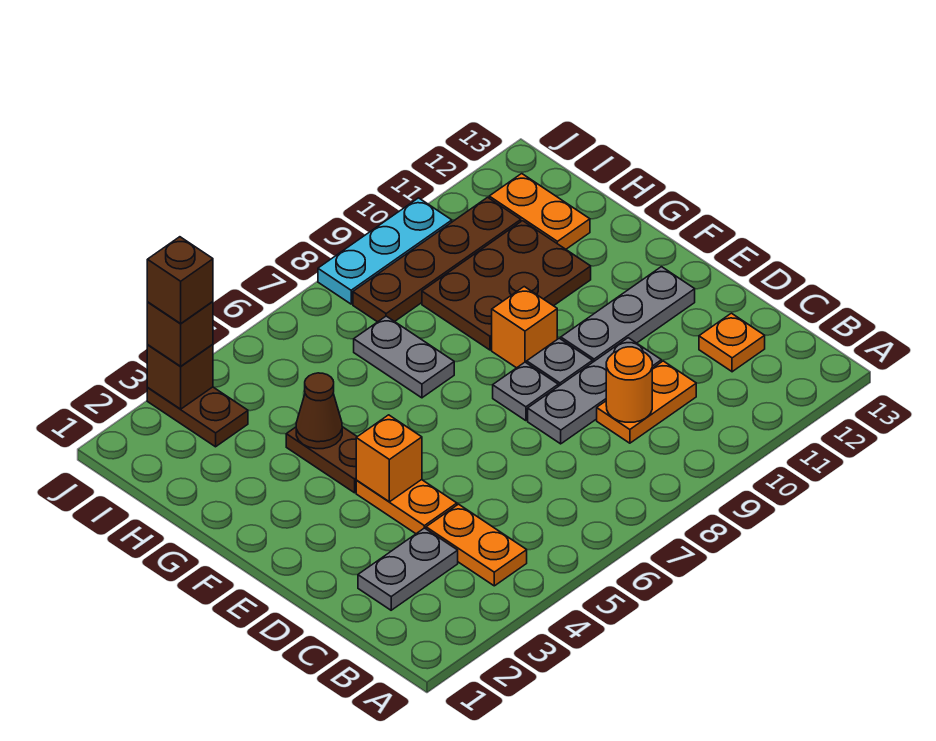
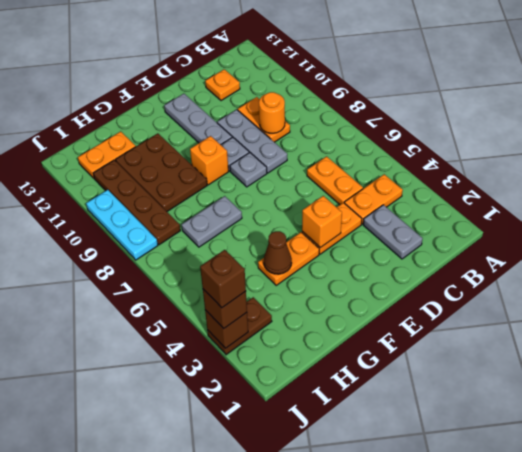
none -> orange 1x2 plate [307,156,363,205]
brown 1x2 plate [286,427,357,493] -> orange 1x2 plate [258,232,319,285]

